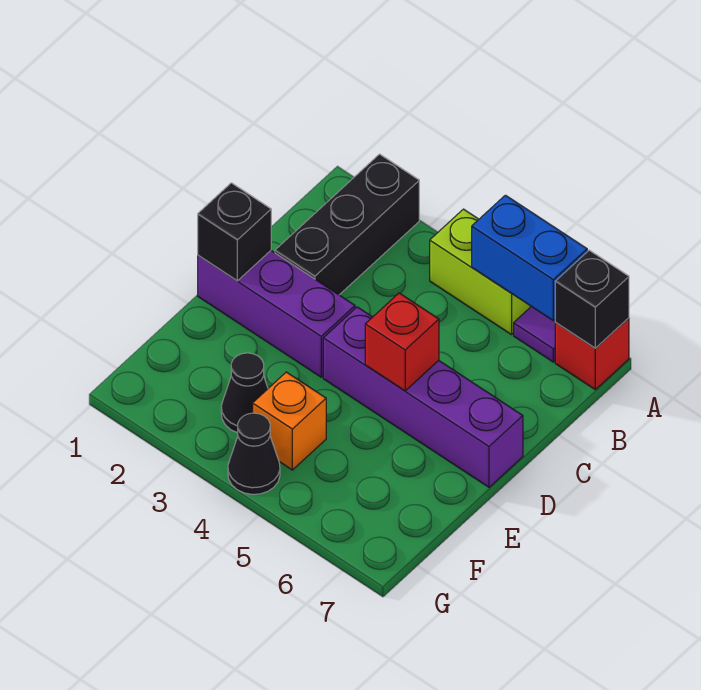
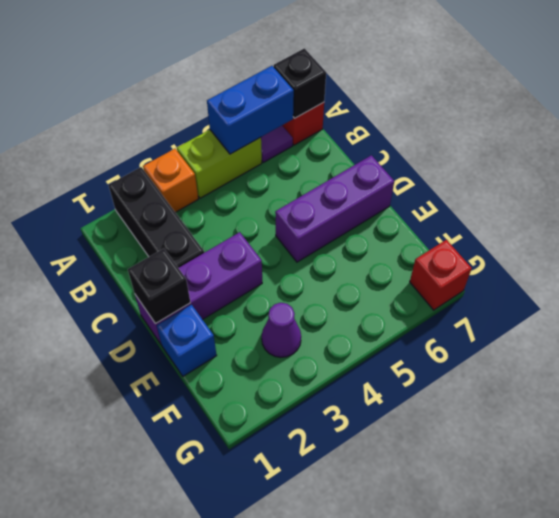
purple 1x4 brick [323,307,523,487] -> purple 1x3 brick [275,155,394,262]
red 1x1 brick [365,293,439,391] -> red 1x1 brick moved to [410,240,472,310]
none -> blue 1x1 brick [157,305,217,376]
black 1x1 cone [221,353,268,433] -> purple 1x1 cone [262,303,301,357]
orange 1x1 brick [253,372,326,470] -> orange 1x1 brick moved to [143,149,198,212]
black 1x1 cone [228,413,280,494] -> none

